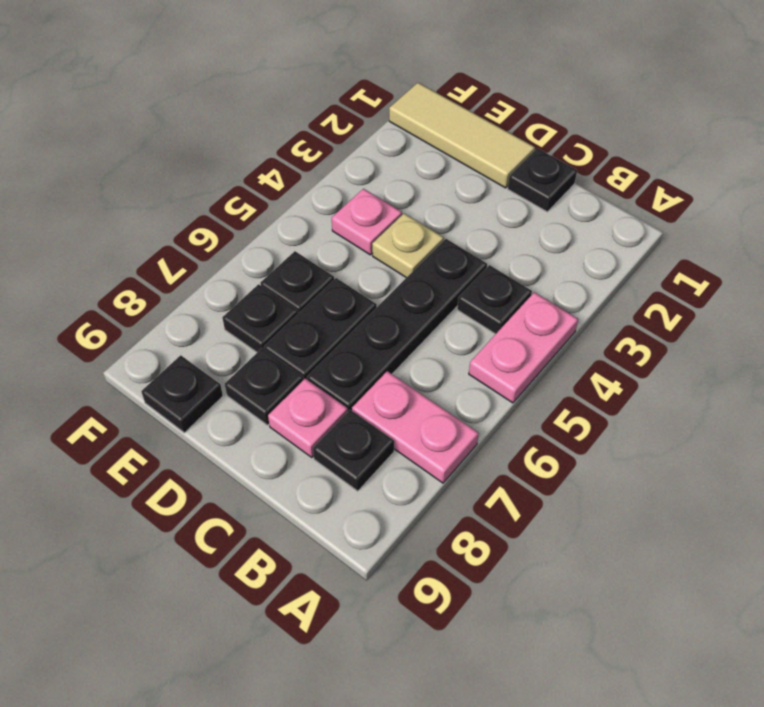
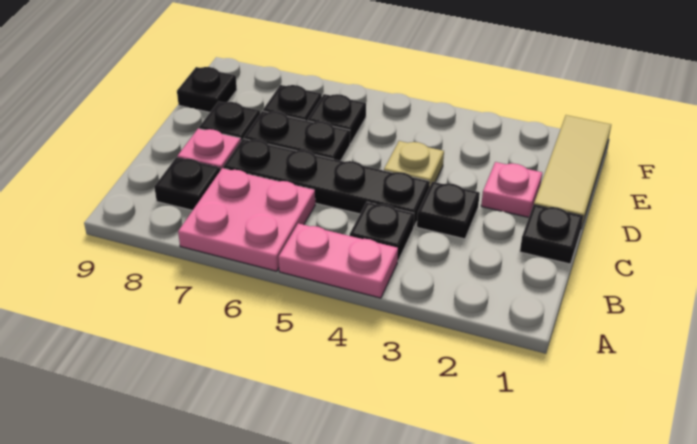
pink 1x2 plate [352,371,479,483] -> pink 2x2 plate [178,168,315,271]
none -> black 1x1 plate [417,182,480,239]
pink 1x1 plate [332,189,402,255] -> pink 1x1 plate moved to [481,162,542,217]

